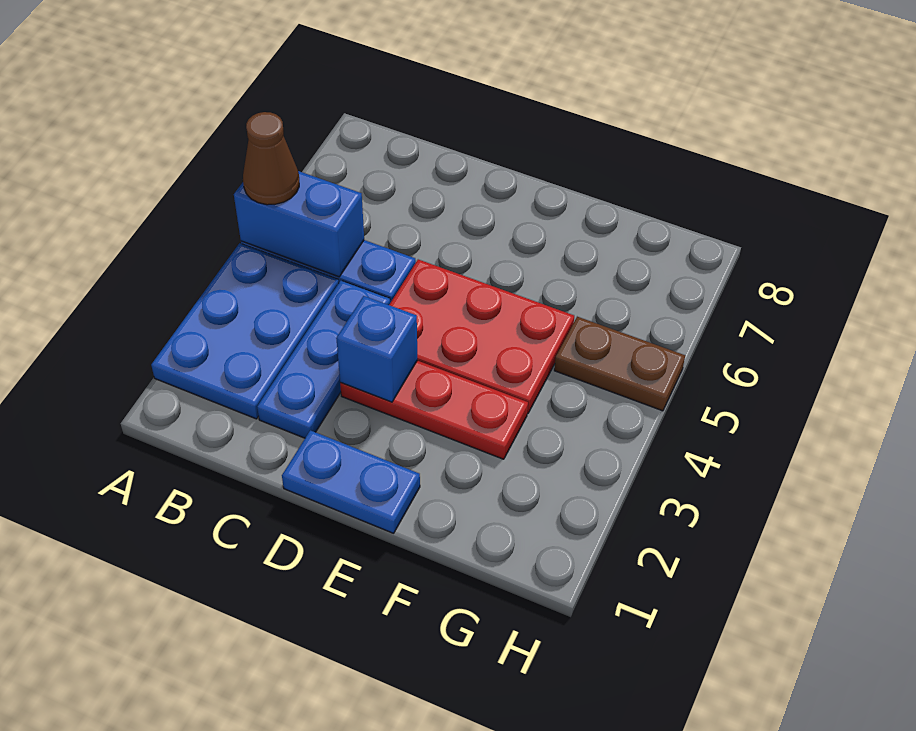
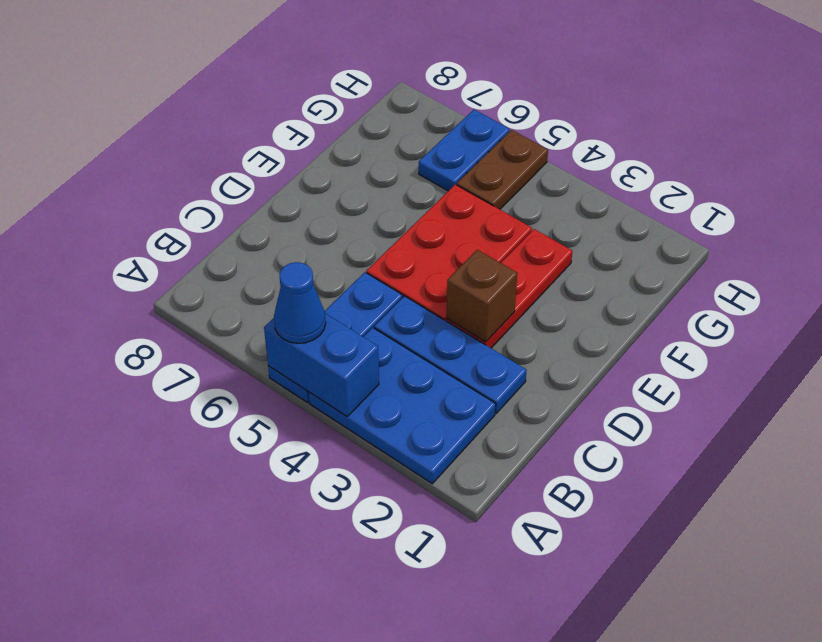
blue 1x2 brick [234,171,364,277] -> blue 1x2 brick turned to [264,313,379,416]
brown 1x1 cone [243,112,299,205] -> blue 1x1 cone [274,262,326,344]
blue 1x2 plate [282,430,420,533] -> blue 1x2 plate moved to [419,110,510,191]
blue 1x1 brick [336,296,417,402] -> brown 1x1 brick [446,250,517,342]

